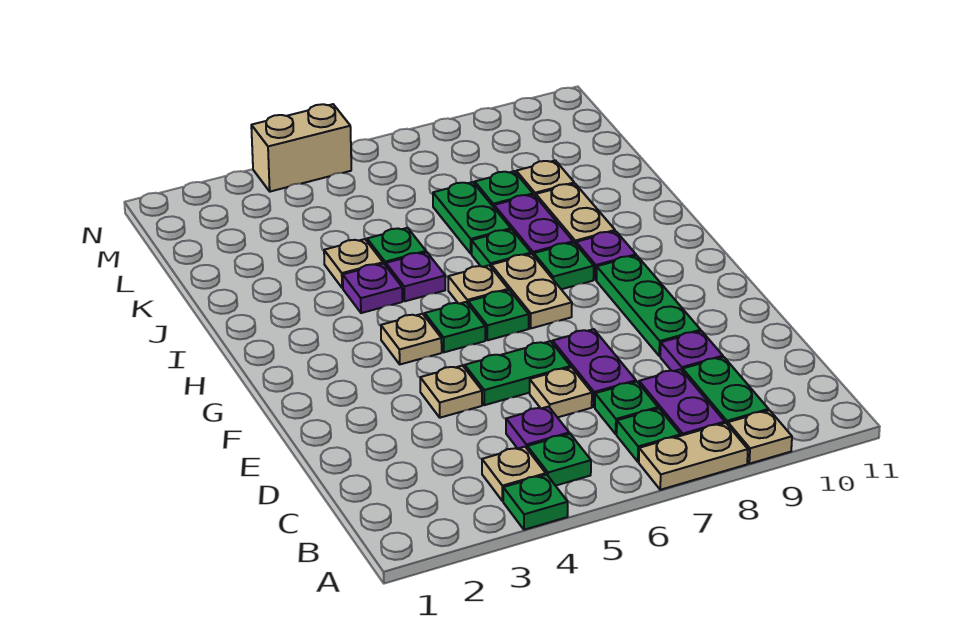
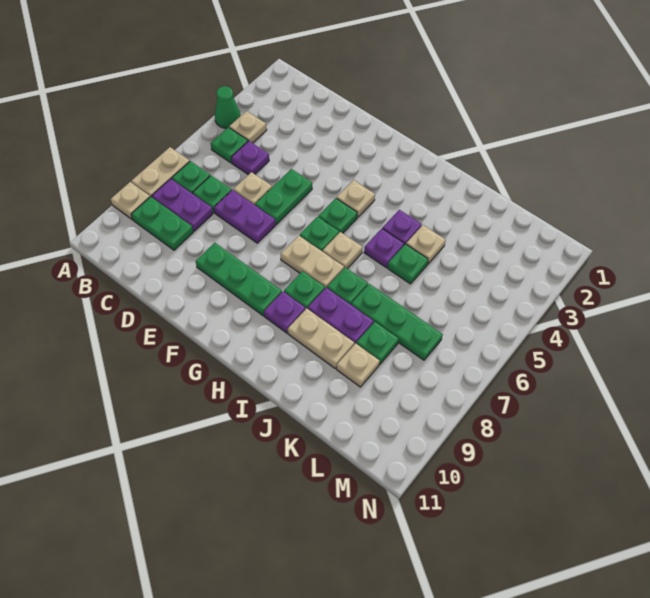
green 1x1 plate [503,475,568,530] -> green 1x1 cone [215,86,240,129]
purple 1x1 plate [660,331,723,371] -> none
tan 1x1 plate [420,366,482,418] -> none
green 1x2 plate [433,182,511,254] -> green 1x3 plate [351,284,443,360]
tan 1x2 brick [251,104,351,192] -> none

